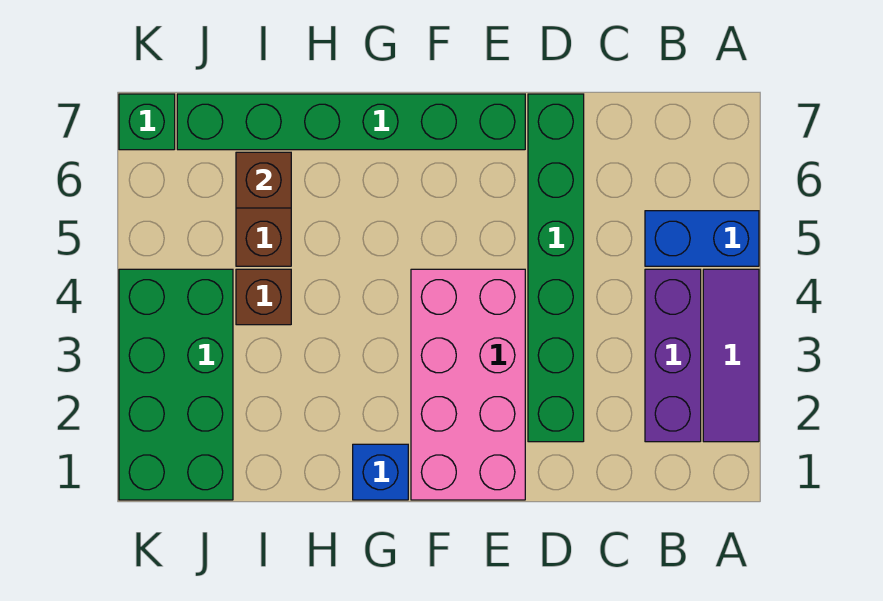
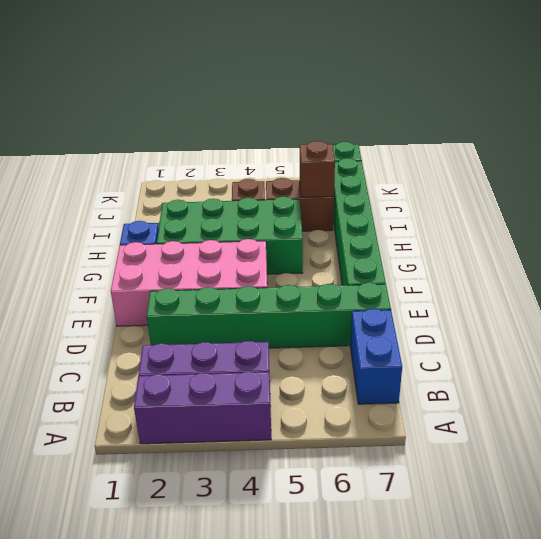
purple 1x3 tile [703,269,759,442] -> purple 1x3 brick [134,372,271,444]
blue 1x2 brick [645,211,759,266] -> blue 1x2 brick moved to [350,309,402,404]
green 2x4 brick [119,269,233,500] -> green 2x4 brick moved to [157,197,303,274]

